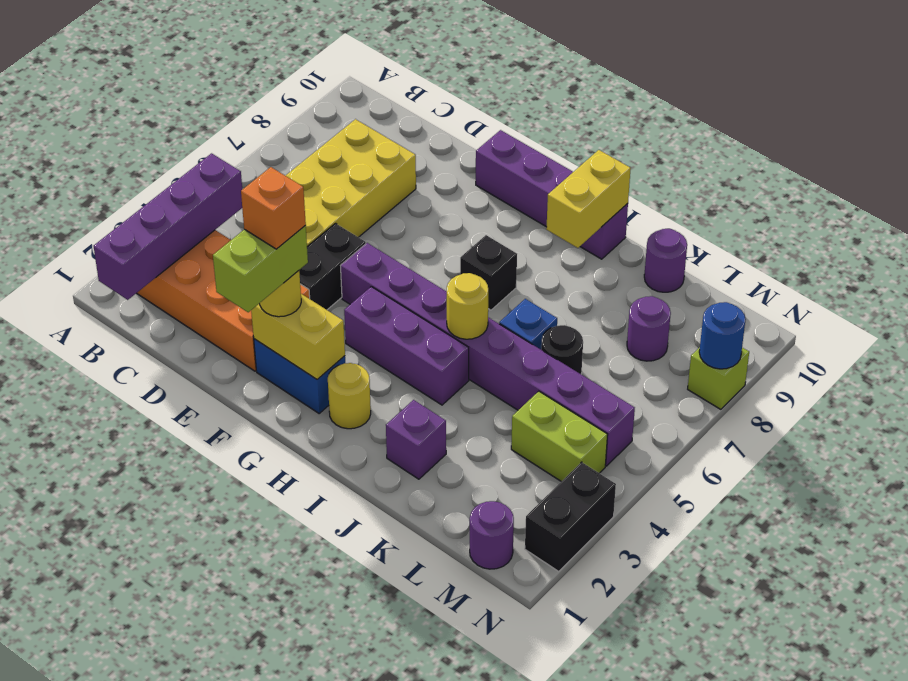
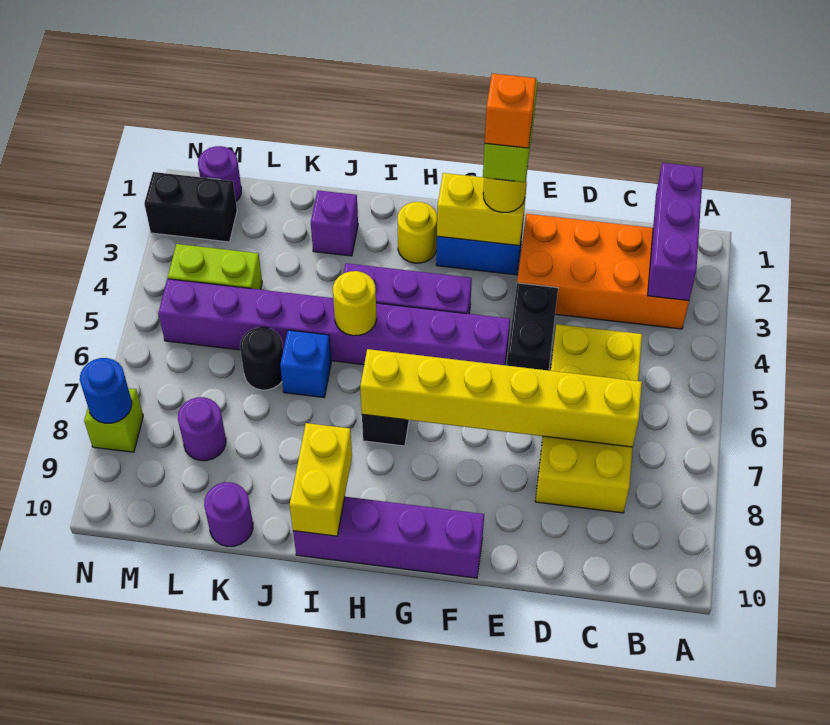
purple 1x4 brick [94,153,242,300] -> purple 1x3 brick [648,163,703,301]
none -> yellow 1x6 brick [360,349,642,447]
black 1x2 brick [525,462,616,572] -> black 1x2 brick turned to [144,172,237,242]

